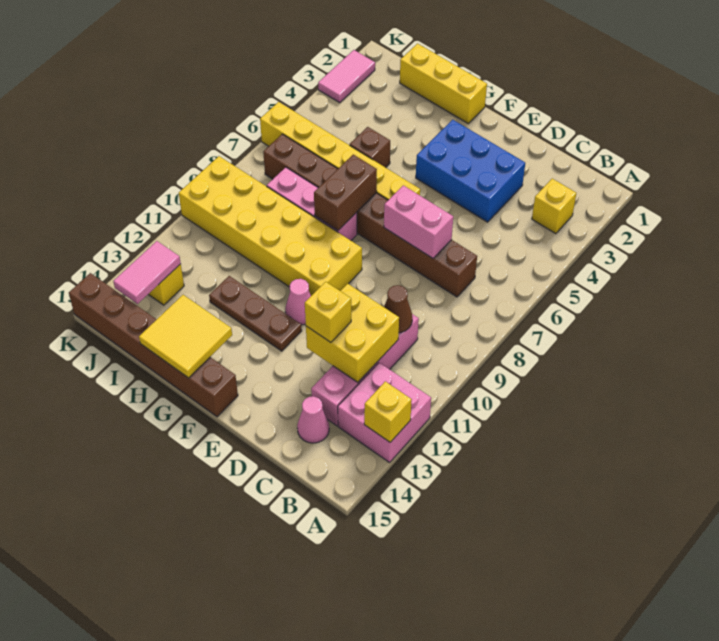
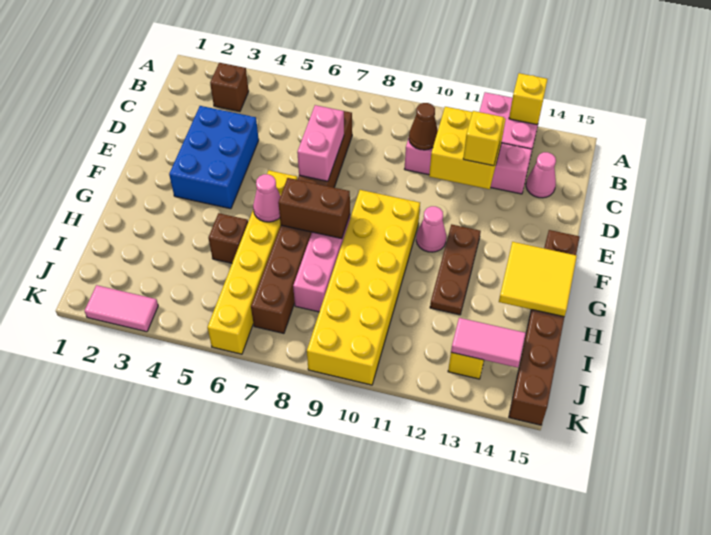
yellow 1x1 brick [532,179,576,234] -> brown 1x1 brick [210,63,249,112]
yellow 1x3 brick [400,44,487,123] -> none
none -> pink 1x1 cone [253,174,281,222]

